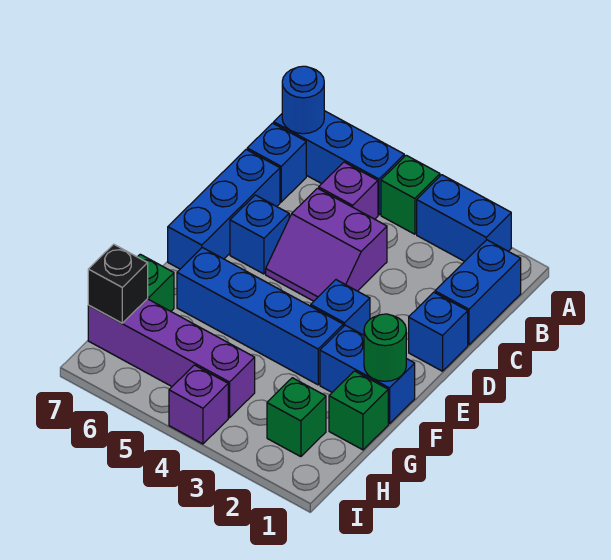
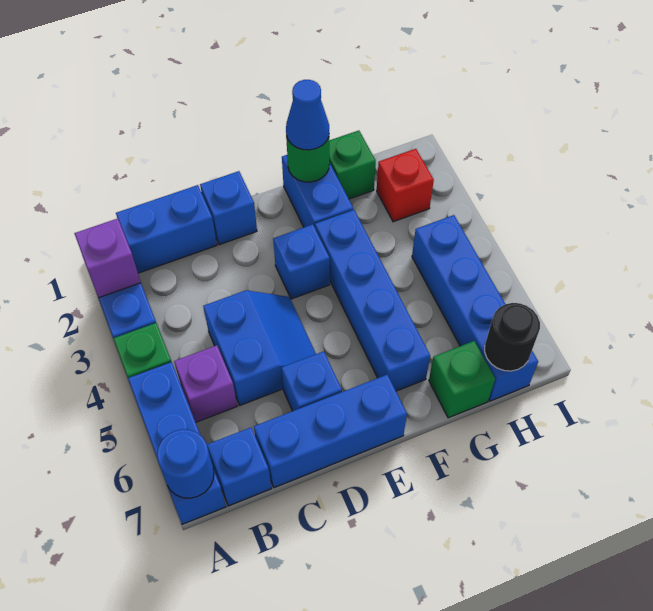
purple 2x2 slope [266,188,387,301] -> blue 2x2 slope [203,290,316,405]
none -> blue 1x1 cone [286,80,329,150]
green 1x1 brick [267,378,326,457] -> red 1x1 brick [377,149,434,222]
purple 1x4 brick [88,299,255,418] -> blue 1x4 brick [412,215,538,401]
black 1x1 brick [88,244,148,323] -> black 1x1 round brick [485,303,540,371]
purple 1x1 brick [169,365,228,444] -> purple 1x1 brick moved to [74,218,141,298]

